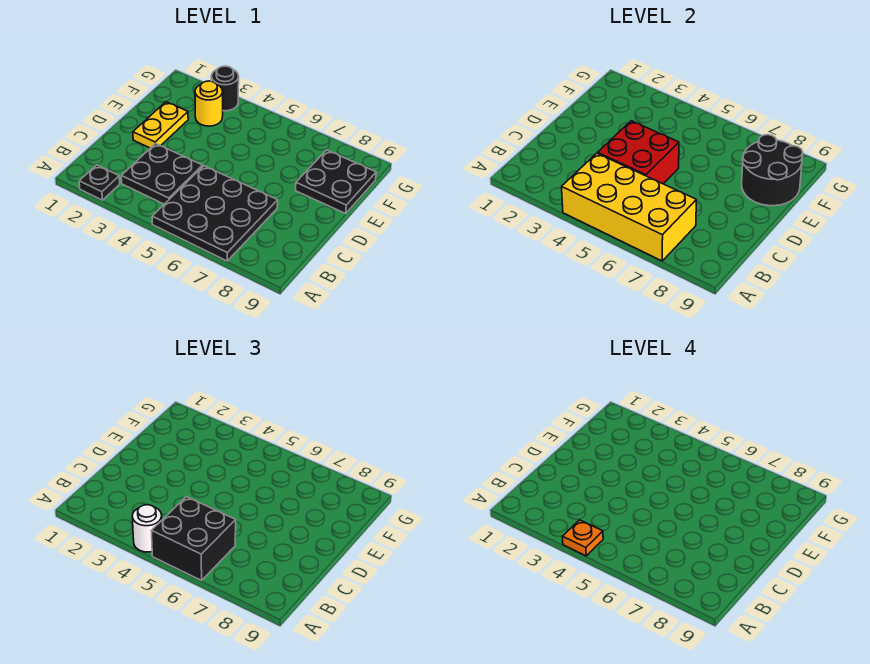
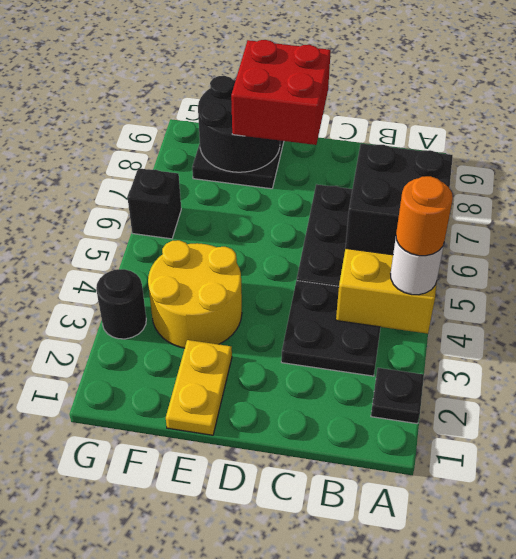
orange 1x1 plate [562,520,603,556] -> orange 1x1 round brick [396,176,453,256]
red 2x2 brick [598,121,679,184] -> red 2x2 brick moved to [231,40,331,145]
yellow 1x2 plate [133,102,188,148] -> yellow 1x2 plate turned to [166,340,232,435]
yellow 1x1 round brick [195,81,223,126] -> yellow 2x2 round brick [148,240,242,348]
none -> black 1x1 brick [128,168,181,239]

